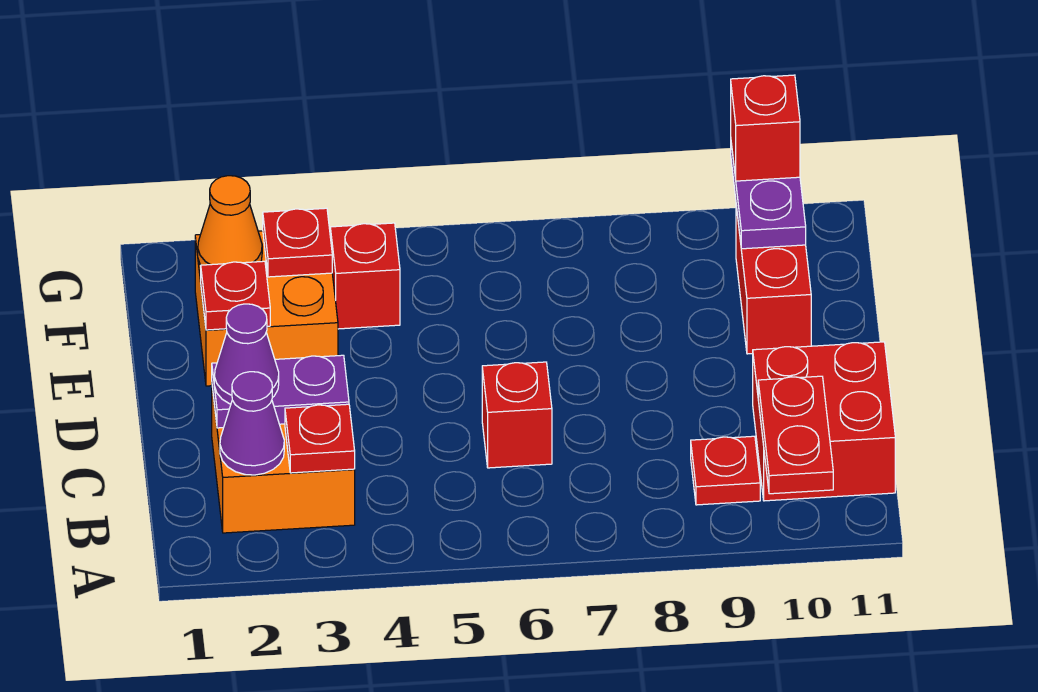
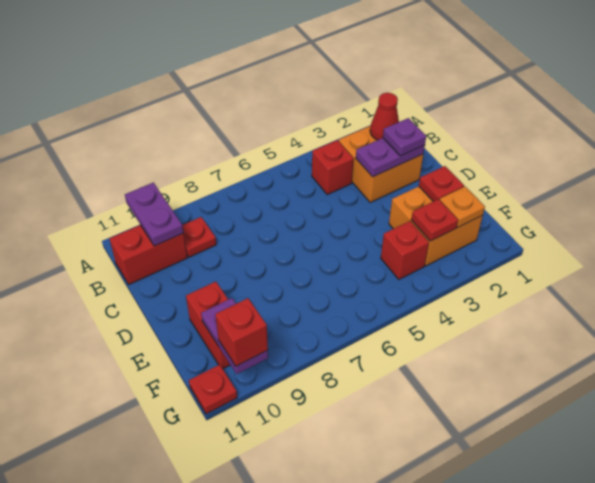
red 1x2 plate [758,376,833,494] -> purple 1x2 plate [125,183,183,246]
purple 1x1 cone [220,372,284,475] -> red 1x1 cone [370,93,399,140]
red 1x1 plate [285,404,355,473] -> red 1x1 plate moved to [189,365,237,414]
red 2x2 brick [753,342,895,501] -> red 1x2 brick [109,225,187,284]
purple 1x1 cone [214,304,279,404] -> purple 1x1 plate [383,118,426,156]
red 1x1 brick [482,362,552,468] -> red 1x1 brick moved to [312,140,354,195]
orange 1x1 cone [198,176,262,265] -> orange 1x1 plate [440,187,485,227]

